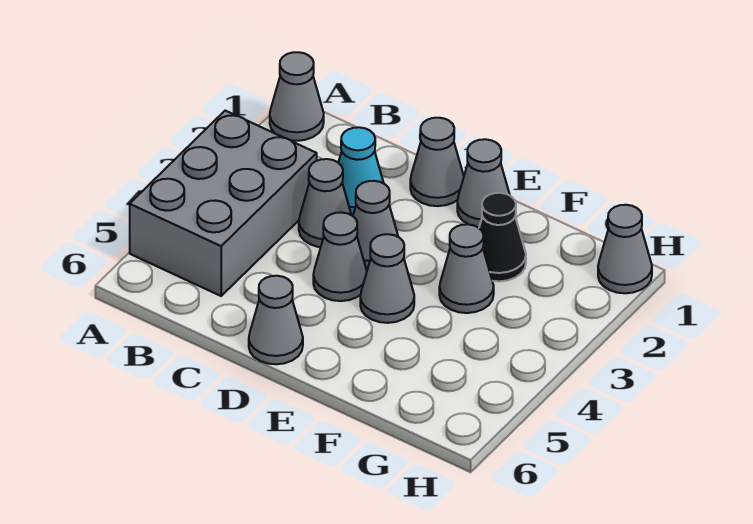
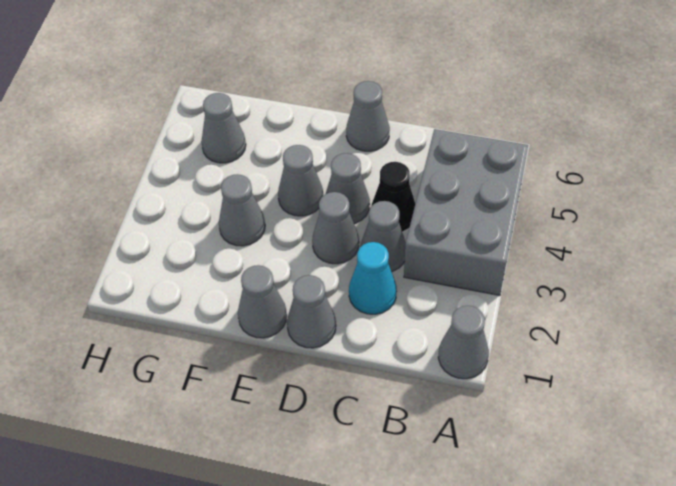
black 1x1 cone [479,193,526,281] -> black 1x1 cone moved to [371,162,415,232]
grey 1x1 cone [598,205,652,293] -> grey 1x1 cone moved to [201,93,246,163]

